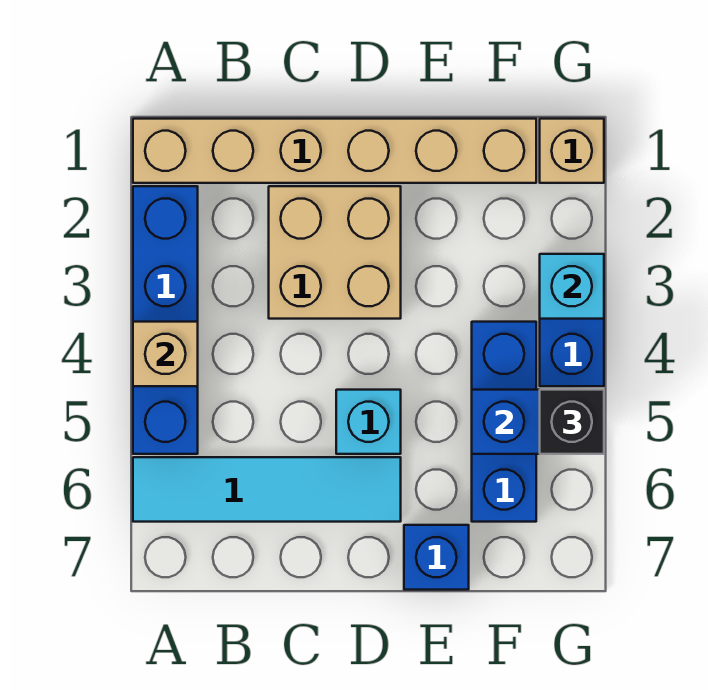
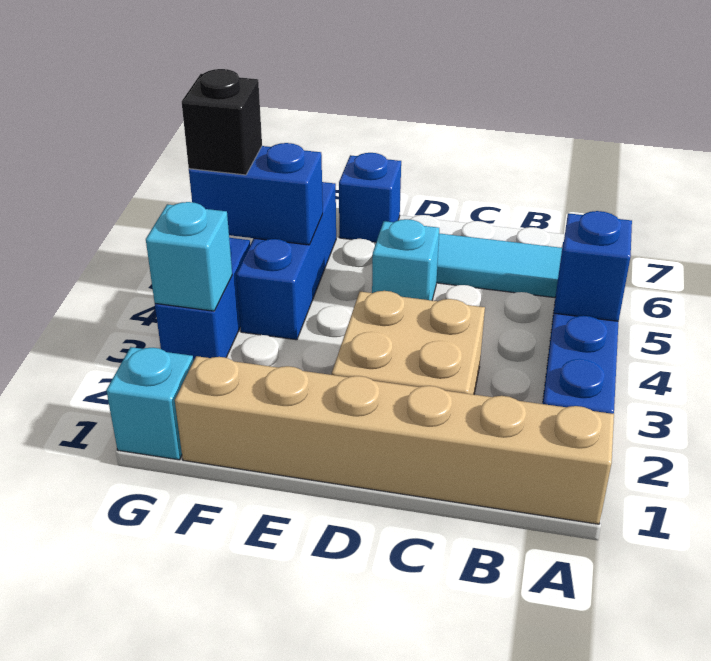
tan 1x1 brick [133,322,198,386] -> blue 1x1 brick [555,211,632,321]
tan 1x1 brick [540,119,604,183] -> cyan 1x1 brick [106,347,193,460]

